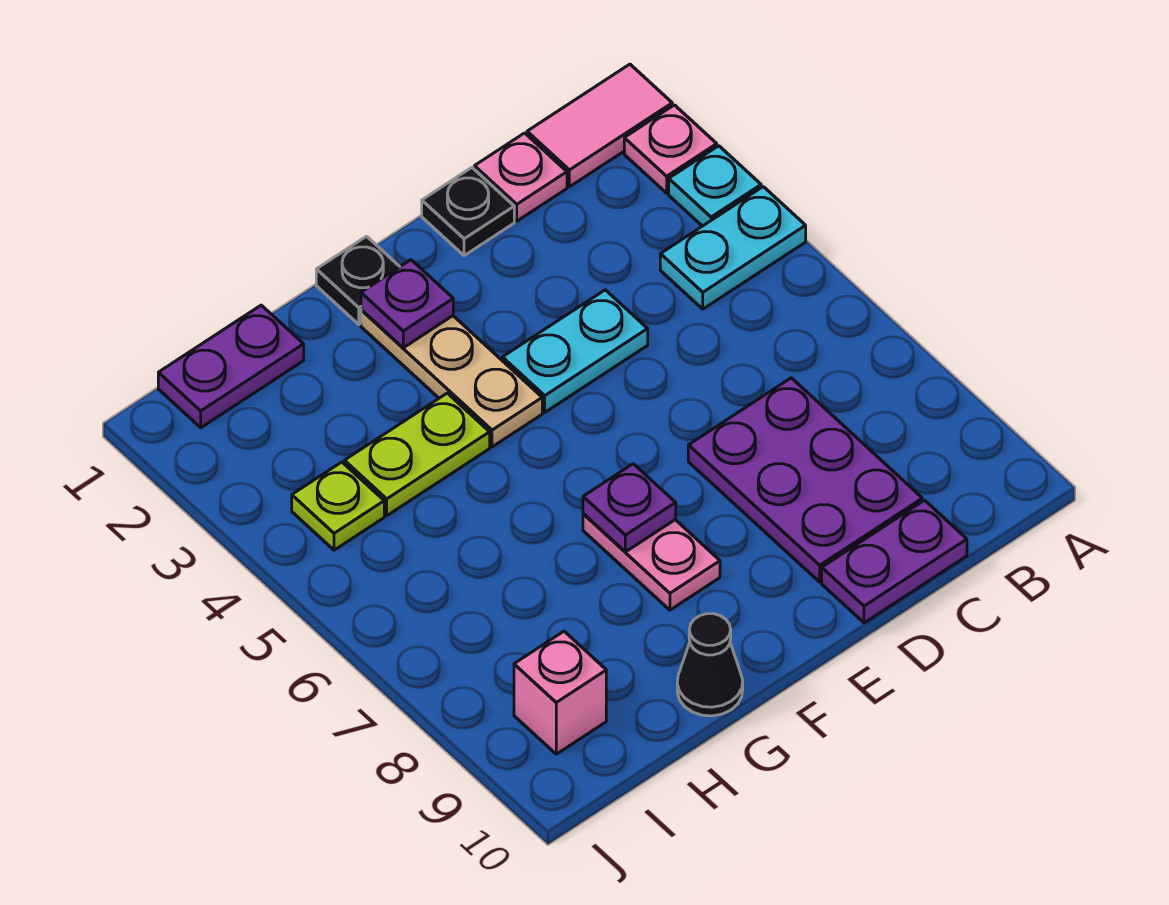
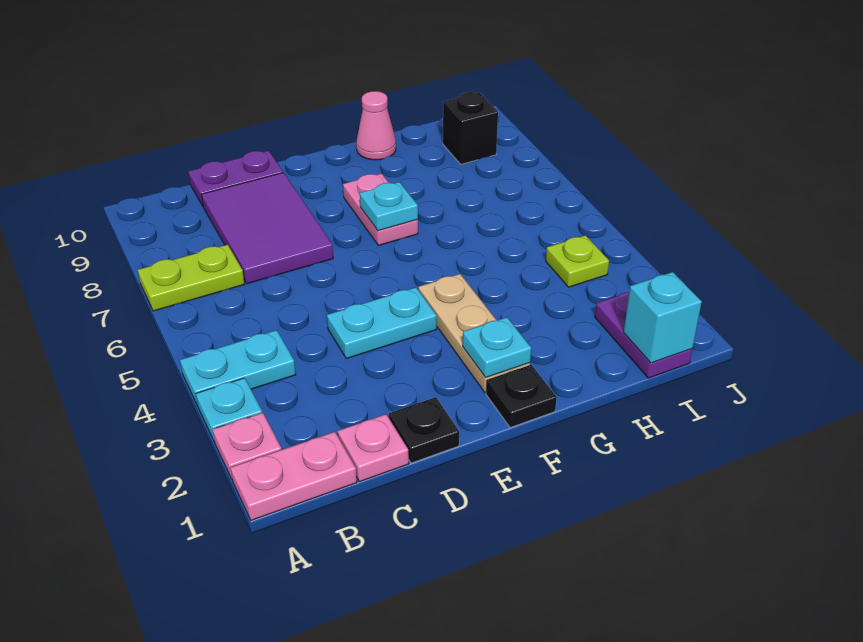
pink 1x2 tile [527,64,672,187] -> pink 1x2 plate [231,432,357,520]
purple 2x3 plate [688,378,922,582] -> purple 2x3 tile [202,173,333,284]
purple 1x1 plate [361,260,453,348] -> cyan 1x1 plate [463,317,531,378]
purple 1x1 plate [583,464,676,552] -> cyan 1x1 plate [360,182,418,231]
lime 1x2 plate [344,393,490,516] -> lime 1x2 plate moved to [138,245,244,311]
black 1x1 cone [677,614,743,716] -> pink 1x1 cone [356,91,396,160]
purple 1x2 plate [158,305,304,428] -> purple 1x2 plate turned to [595,292,692,378]
none -> cyan 1x1 brick [624,272,702,363]
pink 1x1 brick [514,631,606,754] -> black 1x1 brick [443,92,498,164]

